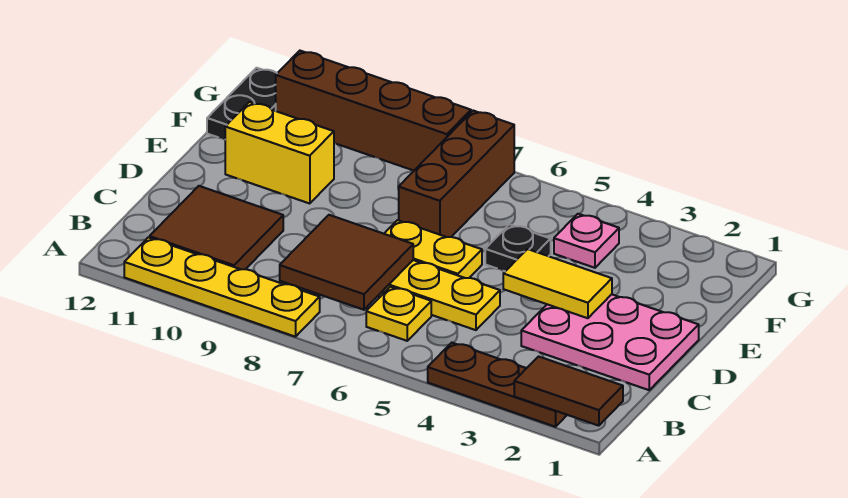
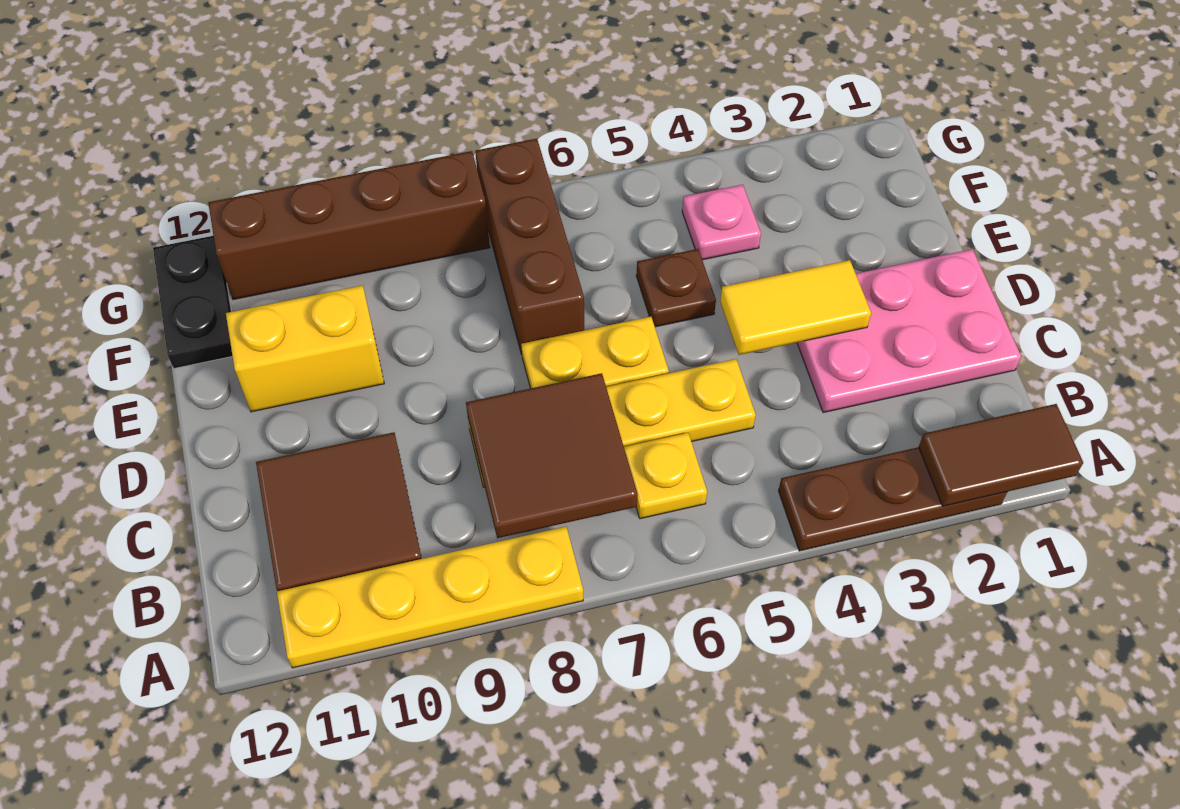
black 1x1 plate [485,224,551,271] -> brown 1x1 plate [636,249,716,327]

